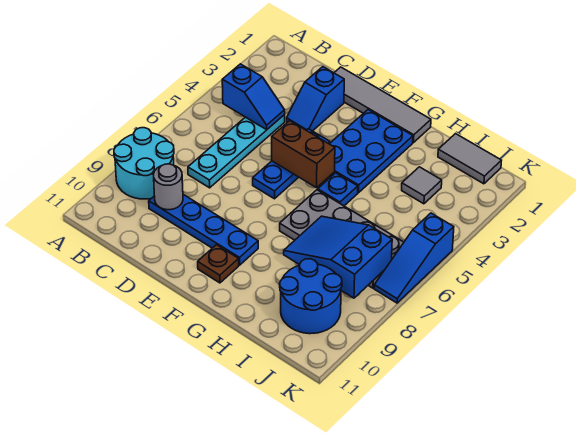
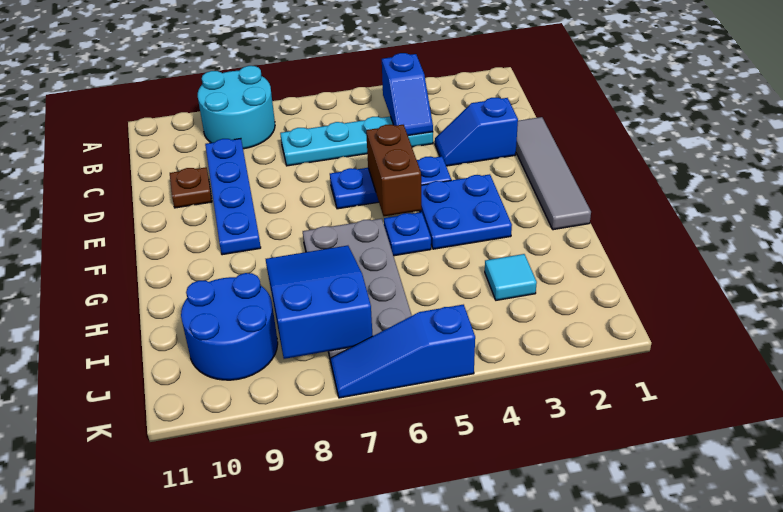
grey 1x1 round brick [154,164,183,210] -> none
blue 2x3 plate [330,110,413,193] -> blue 2x2 plate [420,174,512,249]
brown 1x1 plate [198,245,239,283] -> brown 1x1 plate moved to [170,167,212,208]
grey 1x2 tile [438,134,502,184] -> none
grey 1x1 tile [402,167,442,204] -> cyan 1x1 tile [485,254,537,300]

